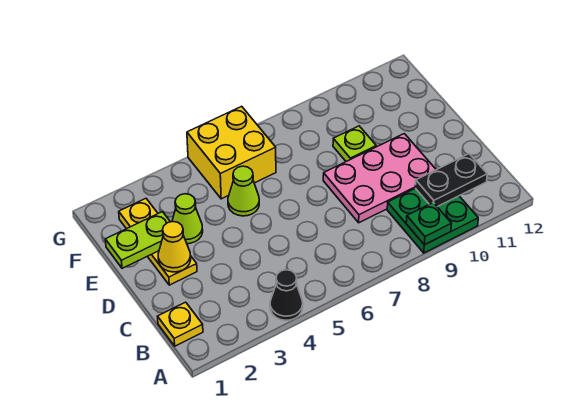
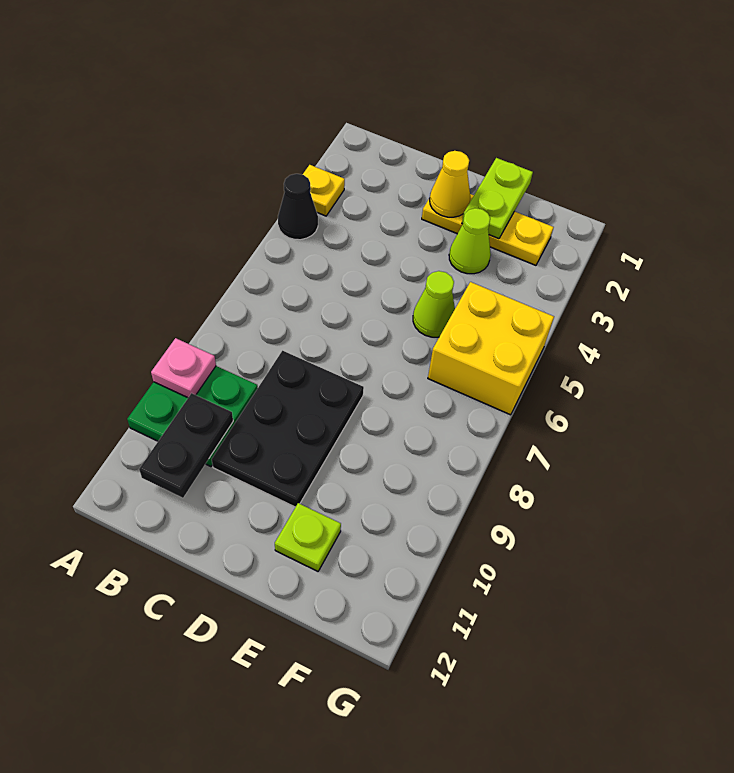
green 1x1 plate [406,202,452,245] -> pink 1x1 plate [151,338,216,398]
yellow 1x1 plate [157,302,203,346] -> yellow 1x1 plate moved to [302,165,345,216]
pink 2x3 plate [323,134,436,223] -> black 2x3 plate [212,351,364,507]
lime 1x1 plate [333,126,376,161] -> lime 1x1 plate moved to [275,503,341,571]

